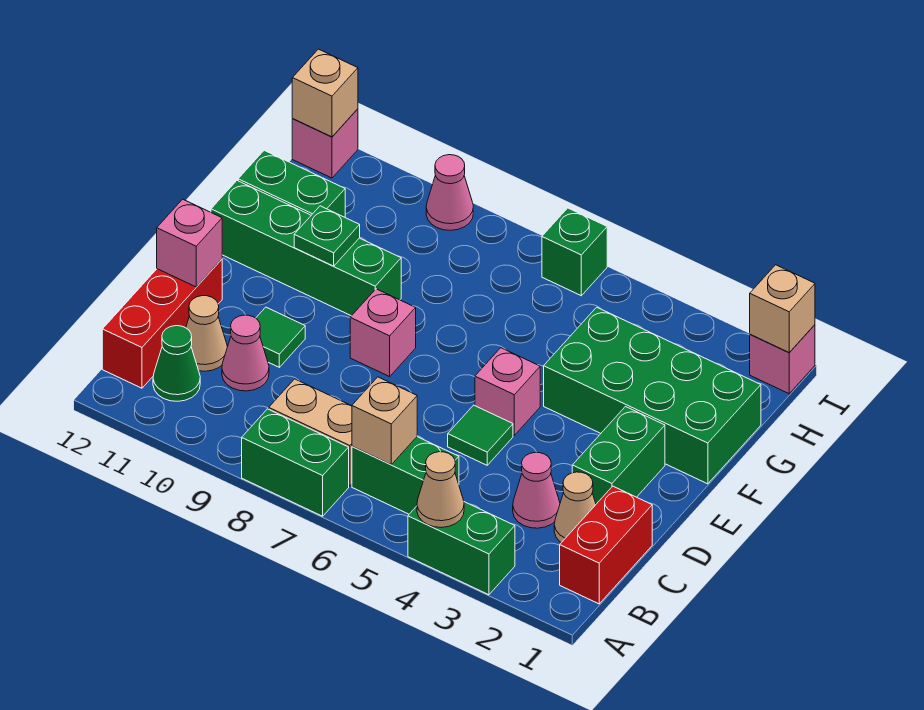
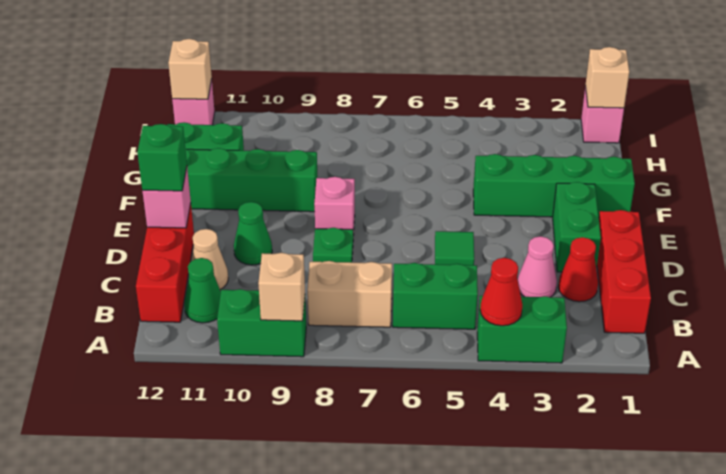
tan 1x1 cone [417,452,464,528] -> red 1x1 cone [480,258,522,326]
green 1x2 brick [242,409,349,516] -> green 1x2 brick moved to [217,289,306,357]
red 1x2 brick [560,486,652,604] -> red 1x3 brick [597,210,651,333]
tan 1x1 brick [352,377,417,464] -> tan 1x1 brick moved to [258,253,305,321]
tan 1x1 cone [554,472,596,543] -> red 1x1 cone [558,237,598,302]
pink 1x1 cone [222,315,269,391] -> none
green 1x1 tile [256,307,305,367] -> green 1x1 cone [234,202,272,265]
pink 1x1 brick [475,348,540,435] -> none
green 2x4 brick [544,307,761,484] -> green 1x4 brick [473,154,635,217]
green 1x1 plate [294,206,360,266] -> green 1x1 plate moved to [313,228,353,263]
green 1x1 brick [542,208,607,296] -> green 1x1 brick moved to [137,124,187,191]
pink 1x1 cone [426,155,473,230] -> none

